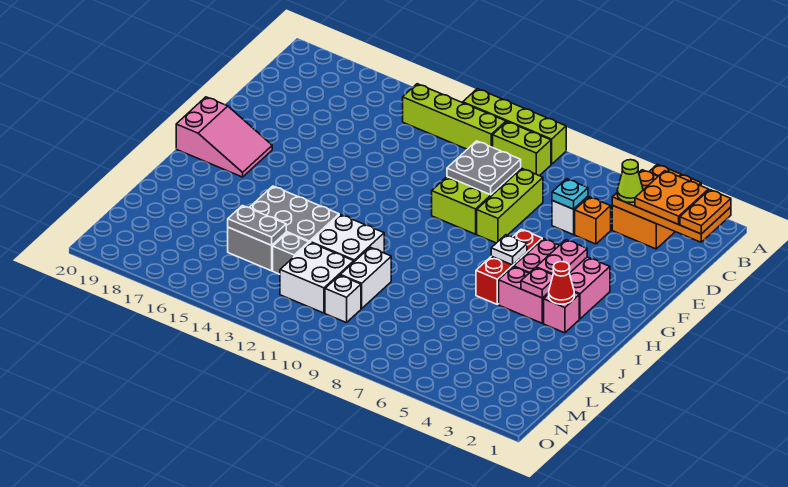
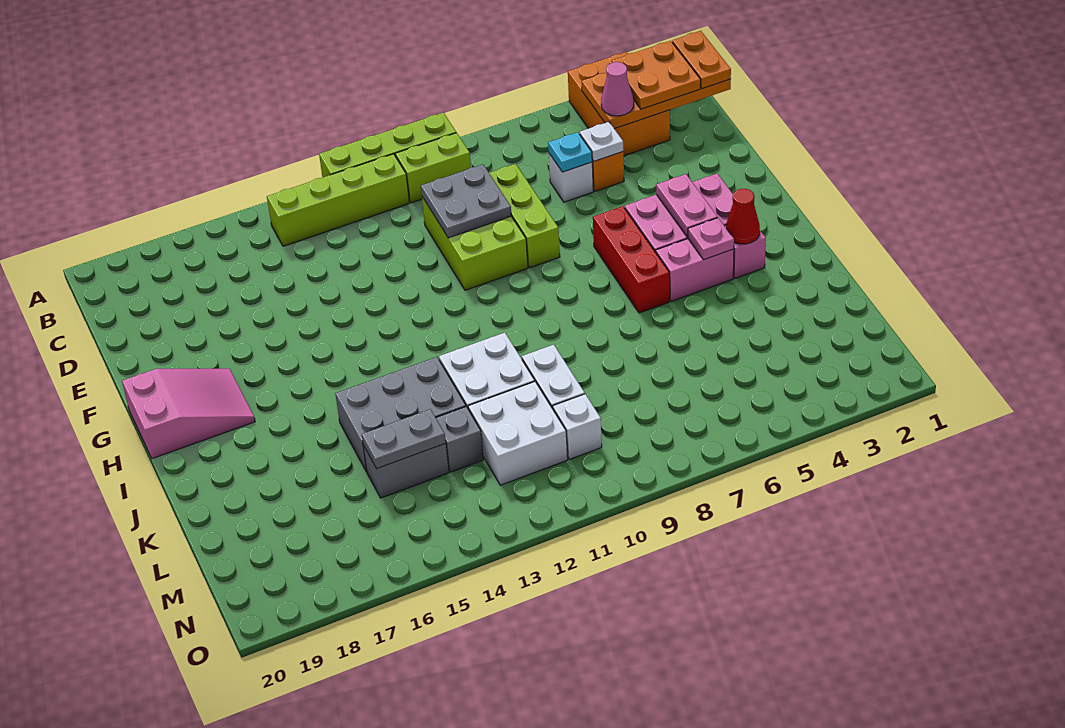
lime 1x1 cone [617,160,643,203] -> pink 1x1 cone [601,62,634,116]
white 1x1 plate [491,235,527,265] -> white 1x1 plate moved to [579,122,623,161]

